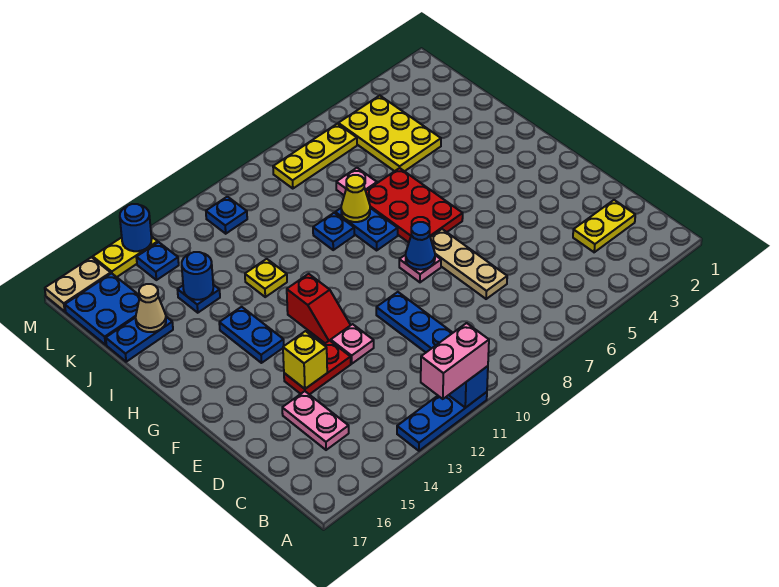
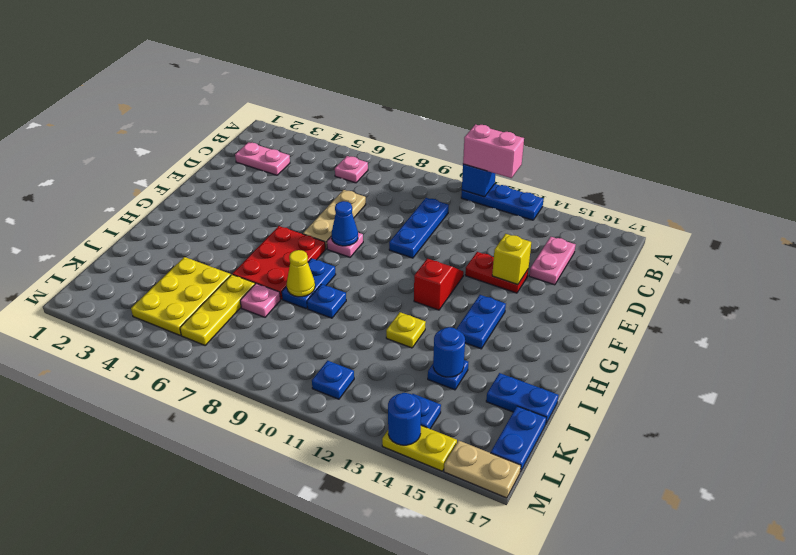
yellow 1x2 plate [573,200,635,252] -> pink 1x2 plate [235,142,290,175]
pink 1x1 plate [331,324,374,364] -> pink 1x1 plate moved to [335,156,368,183]
tan 1x1 cone [136,284,166,332] -> none
blue 2x2 plate [65,273,139,345] -> blue 1x2 plate [491,406,547,472]
yellow 1x3 plate [273,124,357,189] -> yellow 1x3 plate turned to [180,274,255,345]

